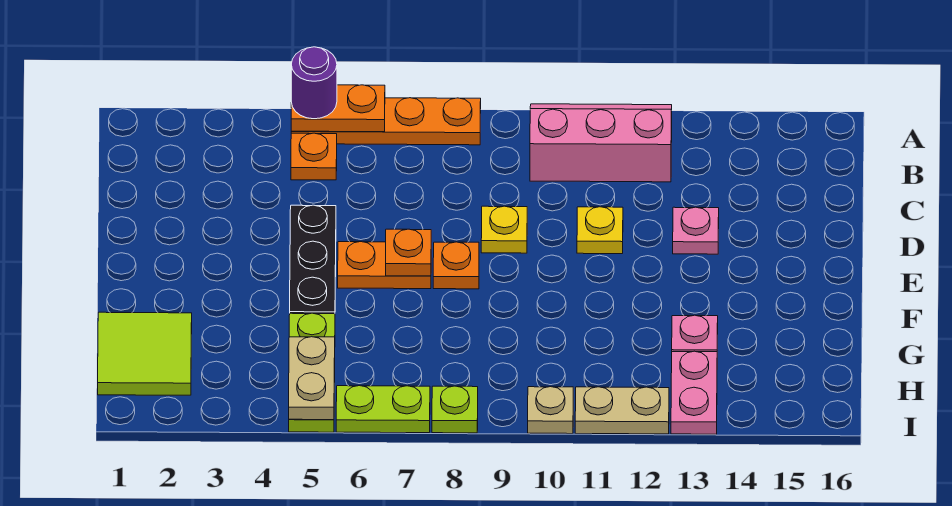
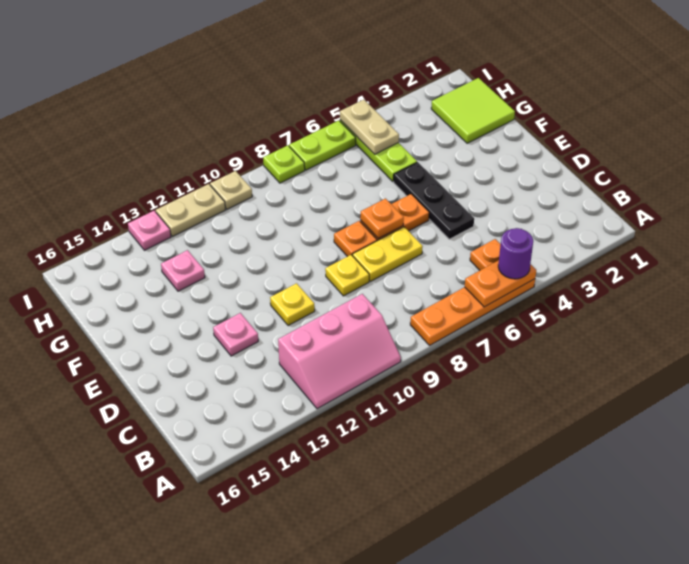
none -> yellow 1x2 plate [353,227,423,281]
pink 1x2 plate [671,351,717,434] -> pink 1x1 plate [128,211,171,250]

